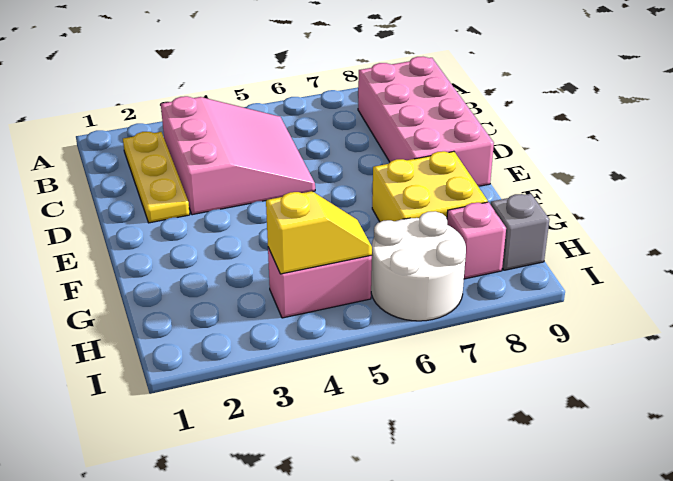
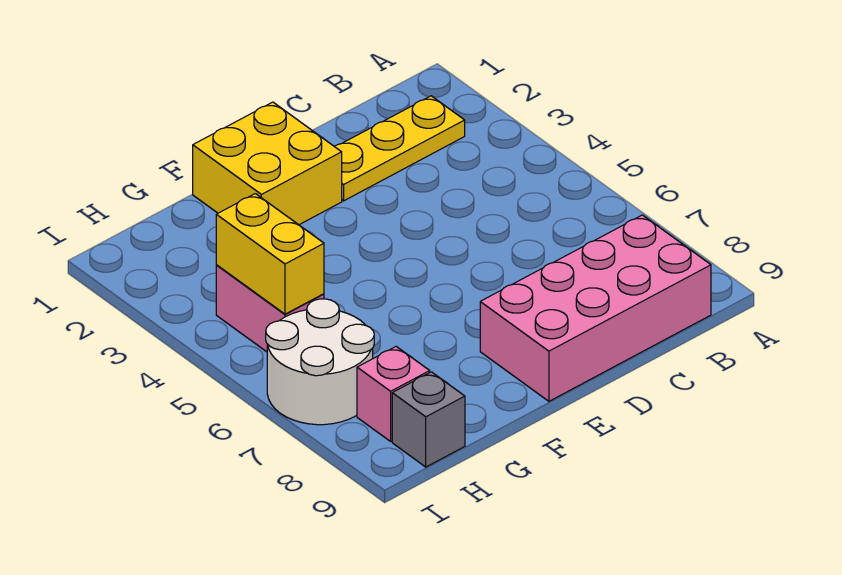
pink 3x3 slope [161,96,315,215] -> none
yellow 2x2 brick [372,151,488,222] -> yellow 2x2 brick moved to [193,102,342,225]
yellow 1x2 slope [266,191,372,274] -> yellow 1x2 brick [216,194,324,314]

